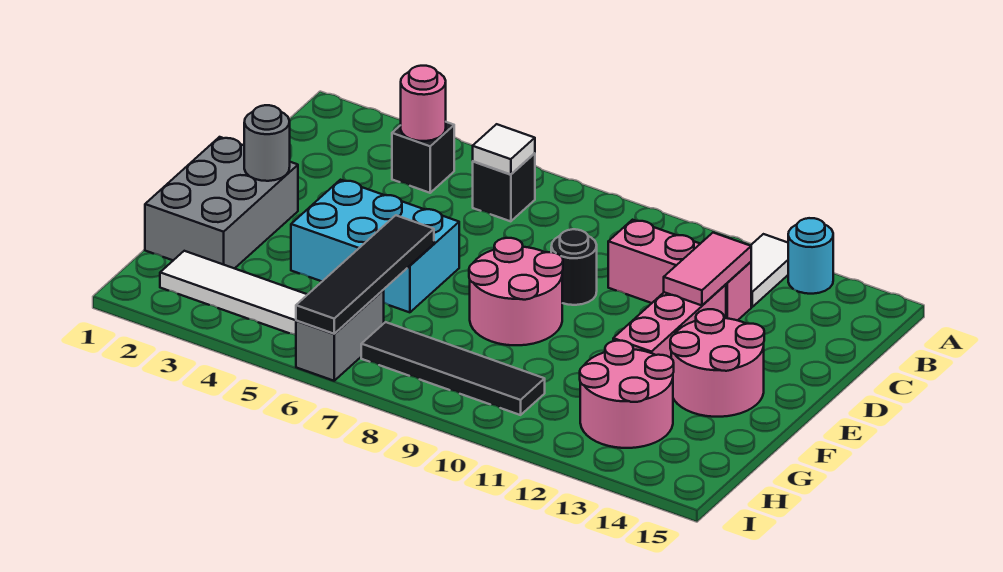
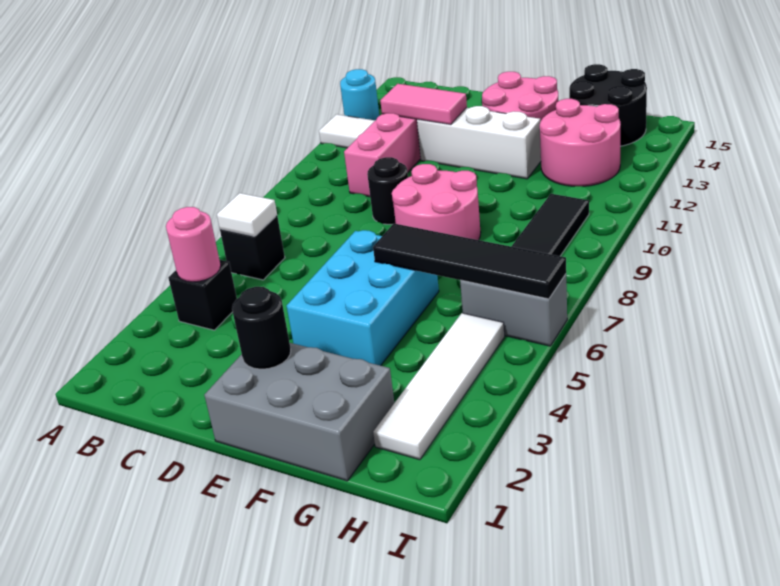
pink 1x3 brick [613,284,726,358] -> white 1x3 brick [417,106,541,179]
grey 1x1 round brick [244,105,290,181] -> black 1x1 round brick [232,287,291,369]
none -> black 2x2 round brick [569,64,647,146]

